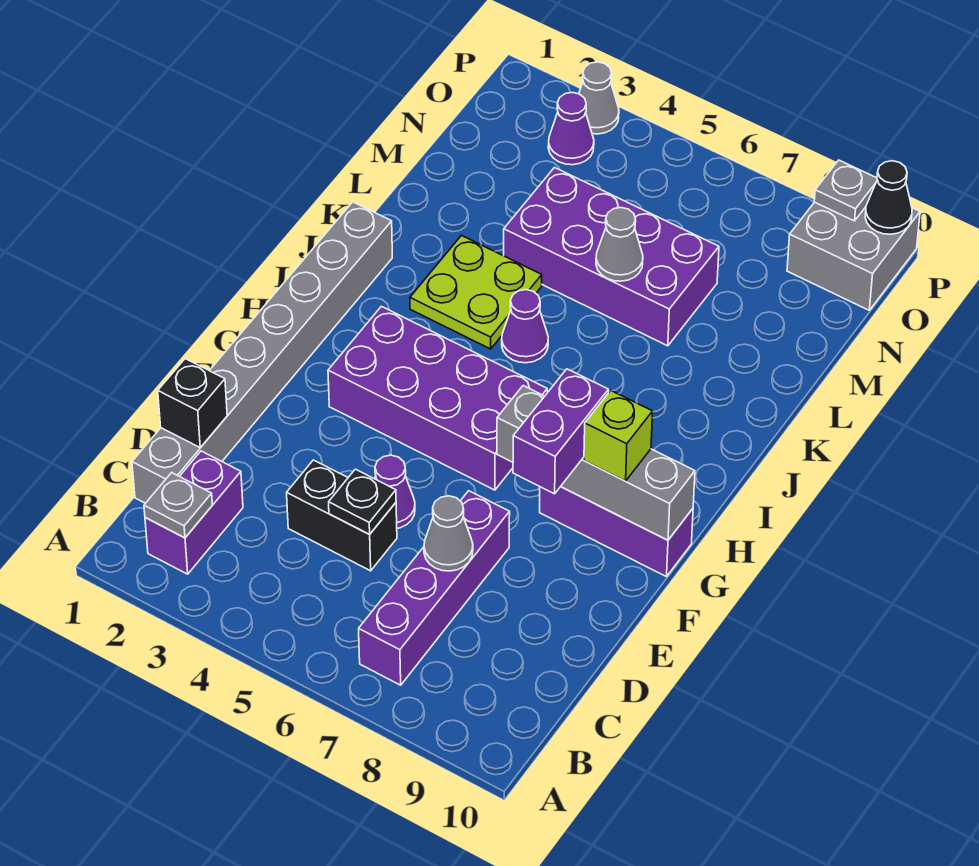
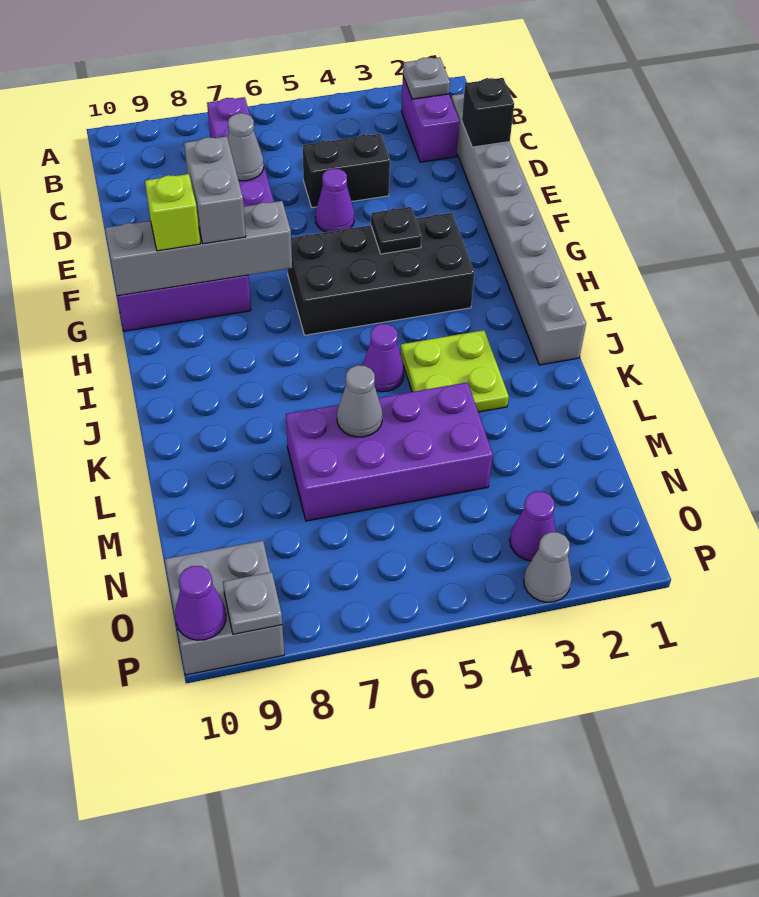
black 1x1 plate [329,469,396,534] -> black 1x1 plate moved to [371,207,422,254]
purple 1x2 brick [513,369,608,494] -> grey 1x2 brick [184,136,246,244]
purple 2x4 brick [328,306,547,490] -> black 2x4 brick [287,213,475,335]
black 1x1 cone [865,161,912,234] -> purple 1x1 cone [175,566,226,640]

